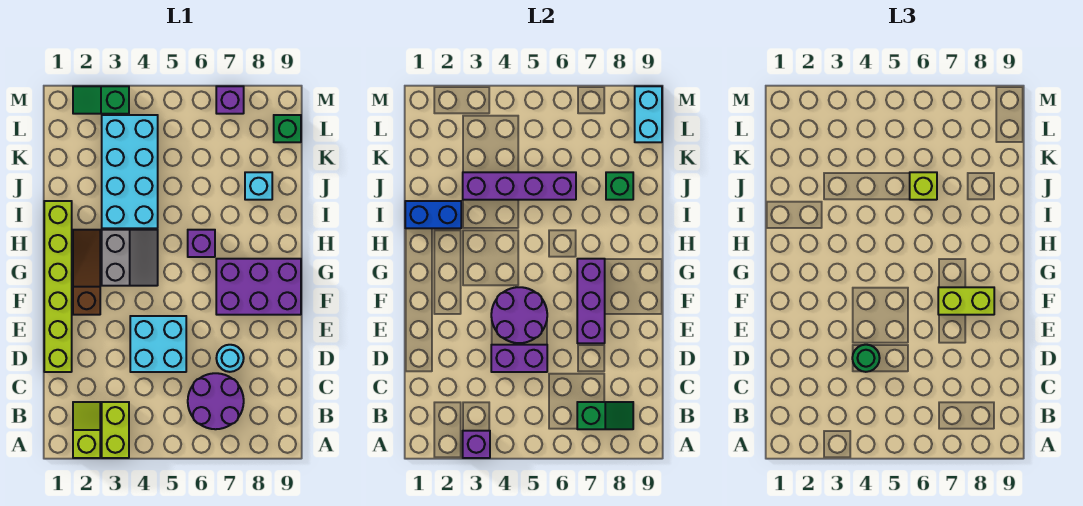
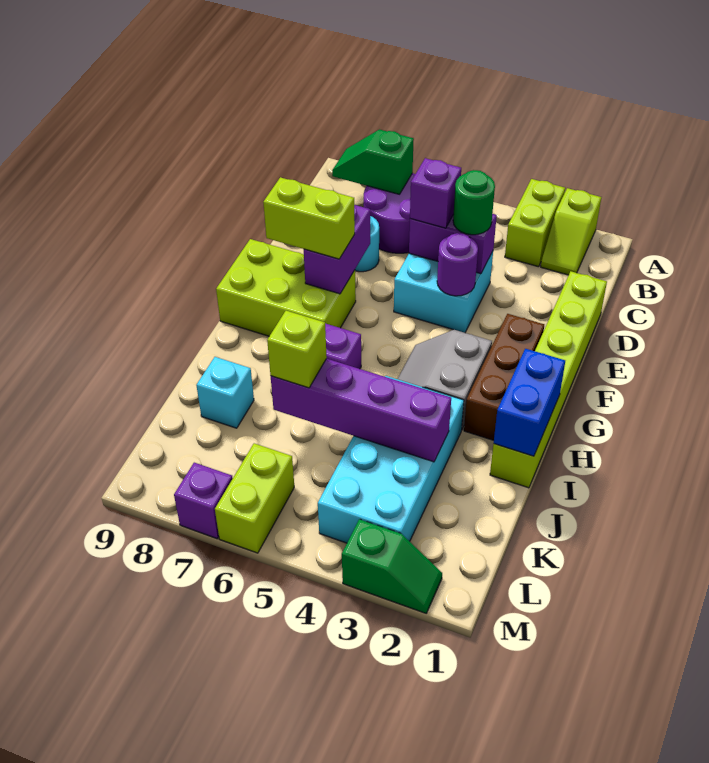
purple 1x1 brick [463,431,490,458] -> purple 1x1 brick moved to [410,158,461,228]
purple 2x2 round brick [491,287,547,343] -> purple 1x1 round brick [437,233,478,296]
purple 1x3 brick [577,259,605,343] -> purple 1x2 brick [304,205,370,294]
brown 1x3 slope [73,230,100,315] -> brown 1x3 brick [464,314,544,440]
purple 2x3 brick [216,259,301,315] -> lime 2x3 brick [216,239,356,336]
blue 1x2 brick [405,201,461,228] -> blue 1x2 brick turned to [494,349,565,456]
green 1x1 brick [606,172,633,200] -> none
none -> lime 1x2 brick [215,443,294,553]
green 1x1 brick [274,115,301,142] -> none
cyan 1x2 brick [635,86,662,142] -> none

